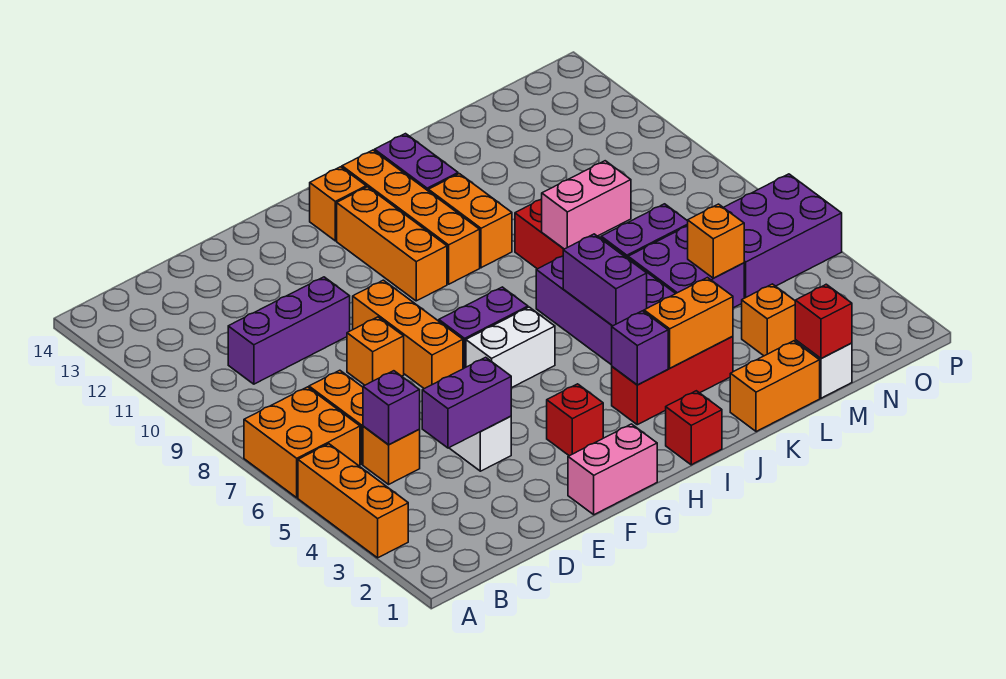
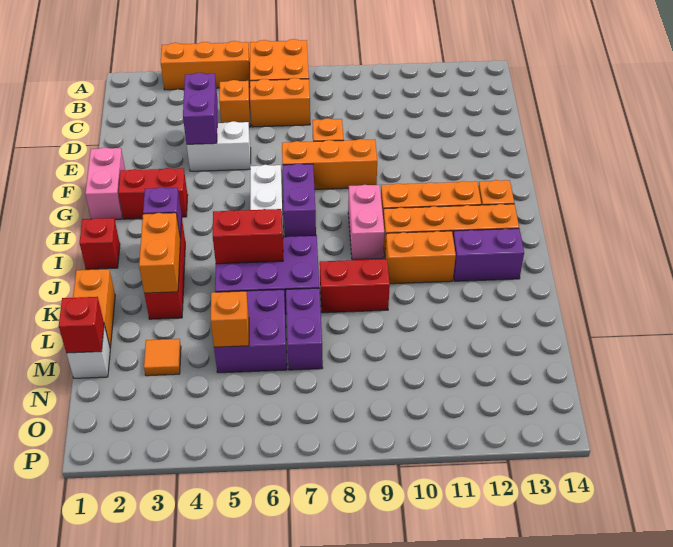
purple 1x1 brick [363,371,420,445] -> none
purple 1x3 brick [228,277,350,384] -> none
red 1x1 brick [547,384,603,456] -> red 1x2 brick [118,168,188,219]
purple 1x2 brick [563,234,647,326] -> red 1x2 brick [213,209,283,264]
pink 1x2 brick [542,161,631,249] -> pink 1x2 brick moved to [348,185,384,260]
orange 1x1 brick [742,284,795,356] -> orange 1x1 tile [144,339,181,376]
purple 2x3 brick [723,174,842,298] -> none

